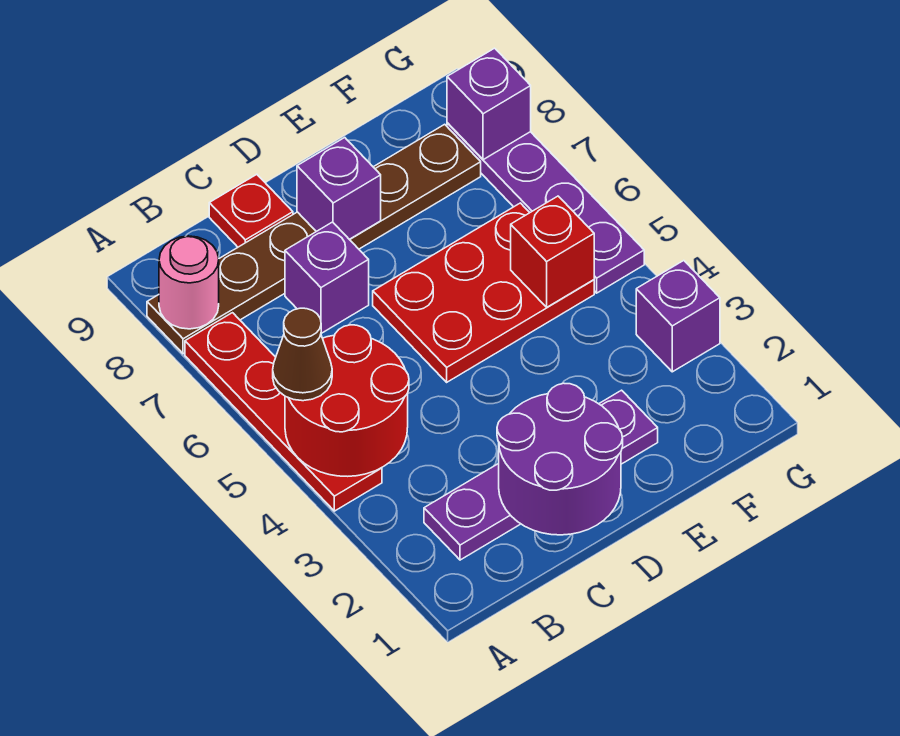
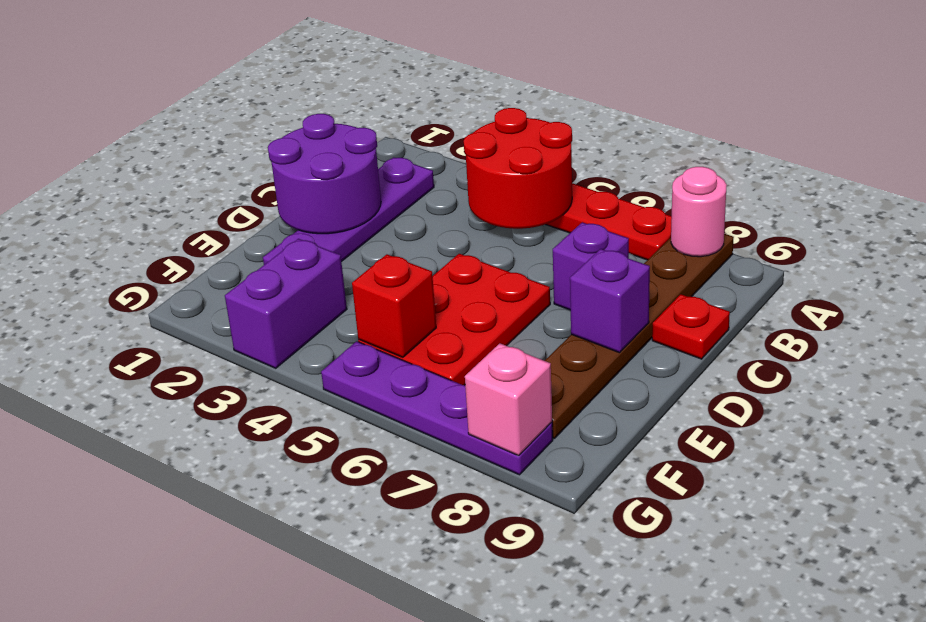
brown 1x1 cone [273,308,332,401] -> none
purple 1x1 brick [636,261,720,372] -> purple 1x2 brick [225,239,347,368]
purple 1x1 brick [447,48,531,160] -> pink 1x1 brick [465,343,552,456]

